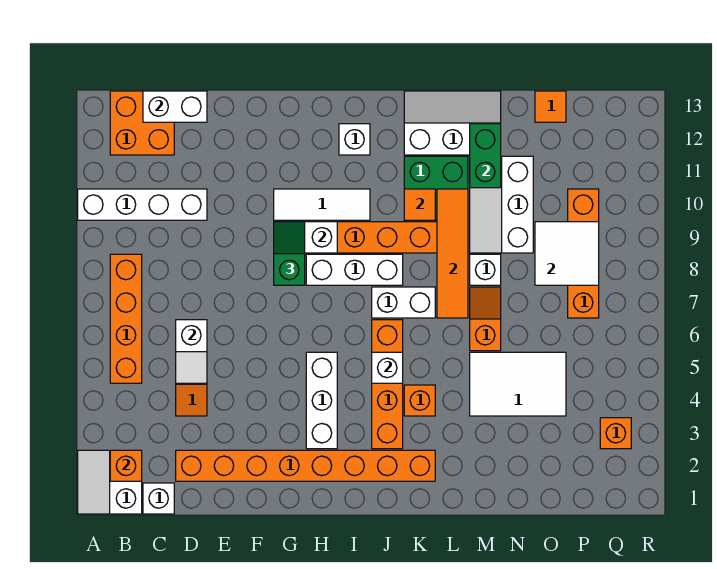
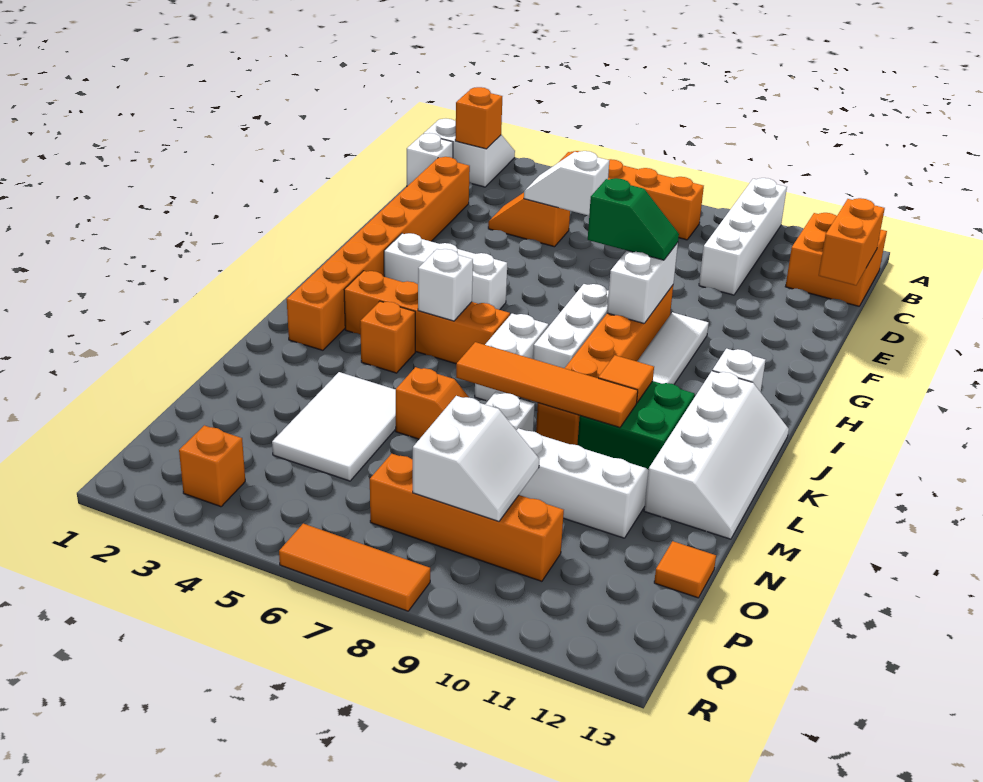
white 1x2 brick [143,91,207,122] -> orange 1x2 brick [819,198,885,285]
white 2x3 slope [404,91,501,155] -> white 2x4 slope [644,371,789,539]
green 1x2 brick [470,124,501,188] -> none
white 2x2 tile [535,222,599,285] -> white 2x2 slope [413,396,539,521]
none -> orange 1x3 tile [279,524,430,611]

